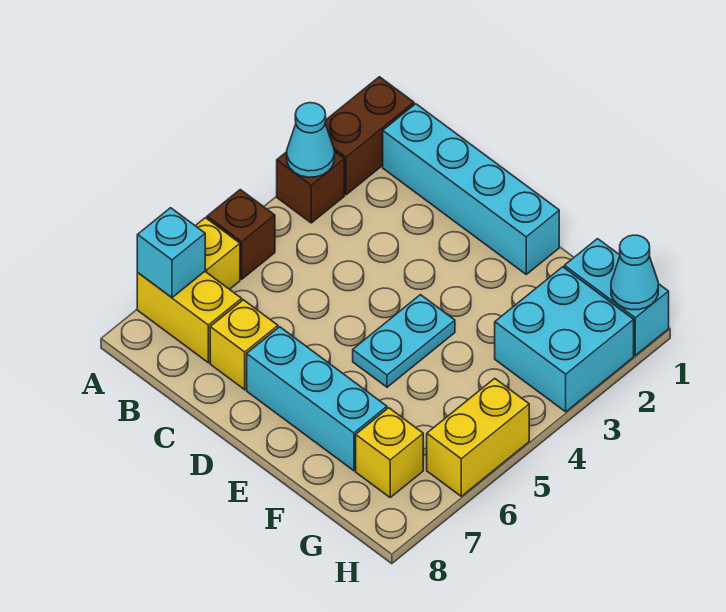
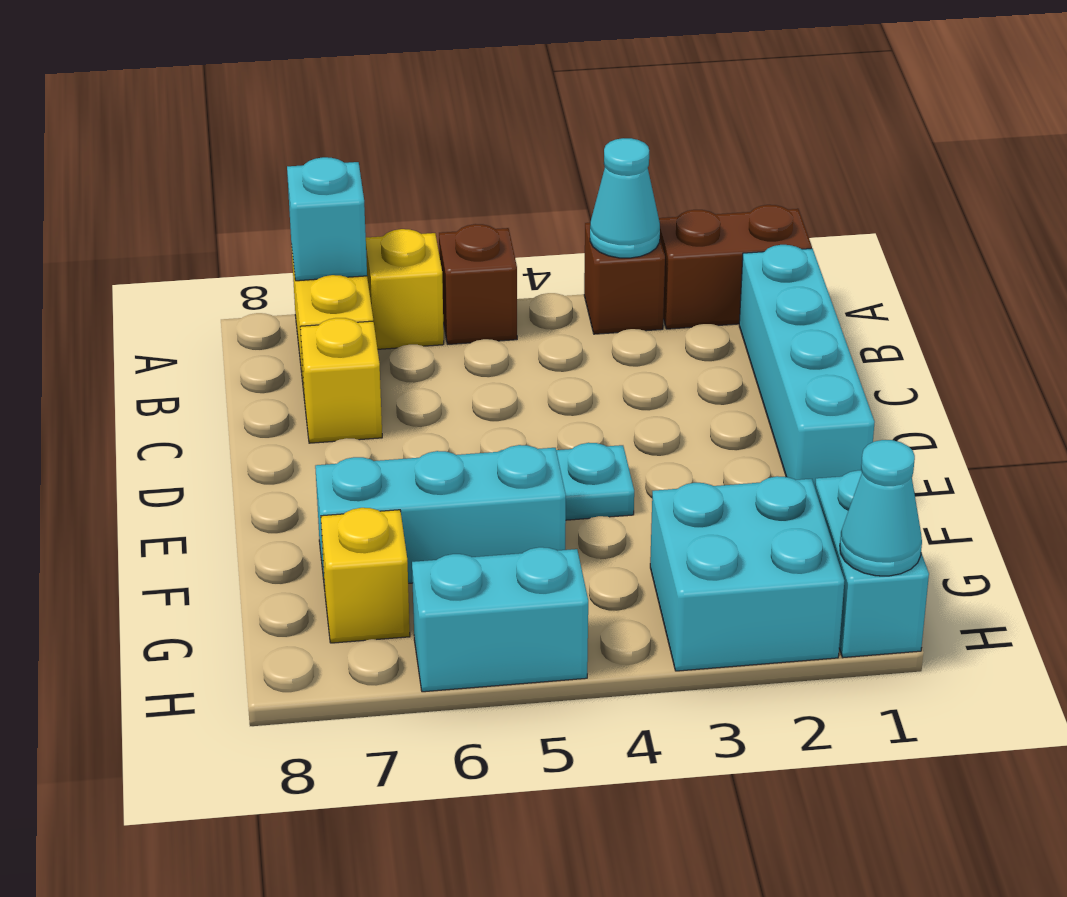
cyan 1x3 brick [247,327,387,471] -> cyan 1x3 brick turned to [315,445,566,589]
yellow 1x2 brick [427,378,529,496] -> cyan 1x2 brick [412,547,588,692]

